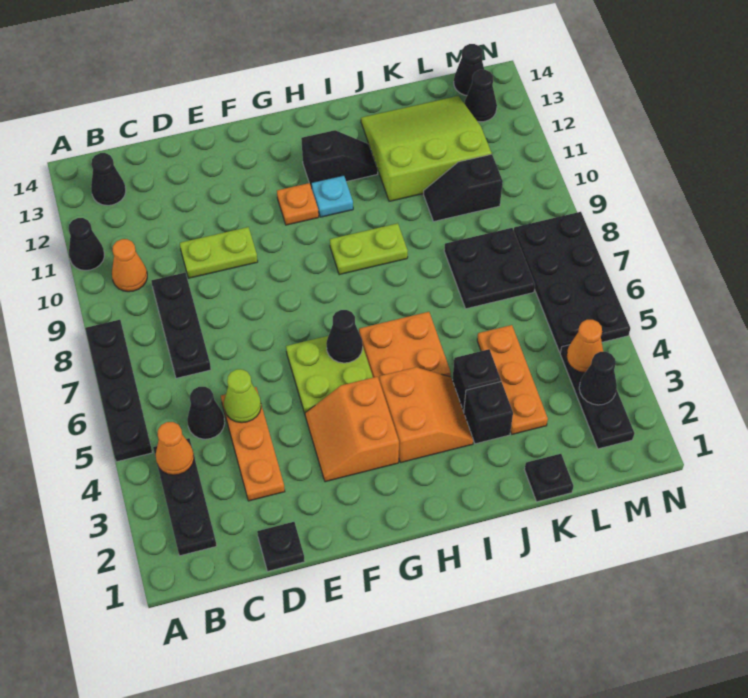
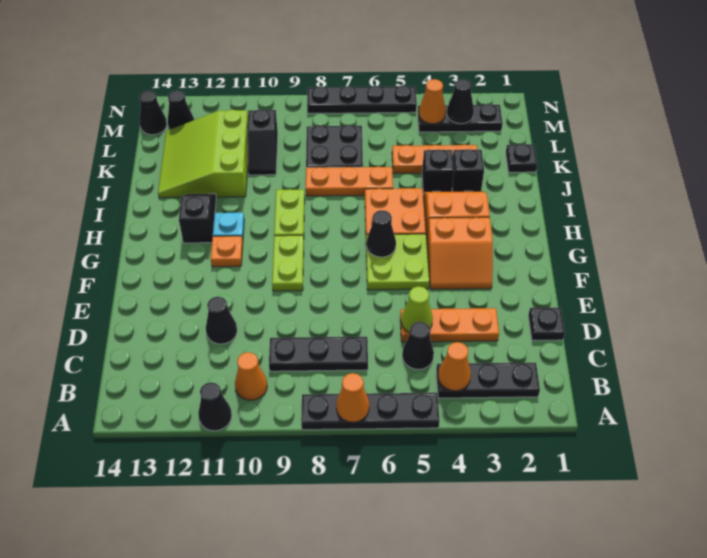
none -> orange 1x1 cone [336,373,369,422]
black 1x1 cone [91,153,126,205] -> black 1x1 cone moved to [206,297,237,344]
lime 1x2 plate [180,227,258,278] -> lime 1x2 plate moved to [272,235,304,291]
none -> orange 1x3 plate [306,167,393,196]
black 2x4 plate [514,212,630,353] -> black 1x4 plate [307,86,417,114]

